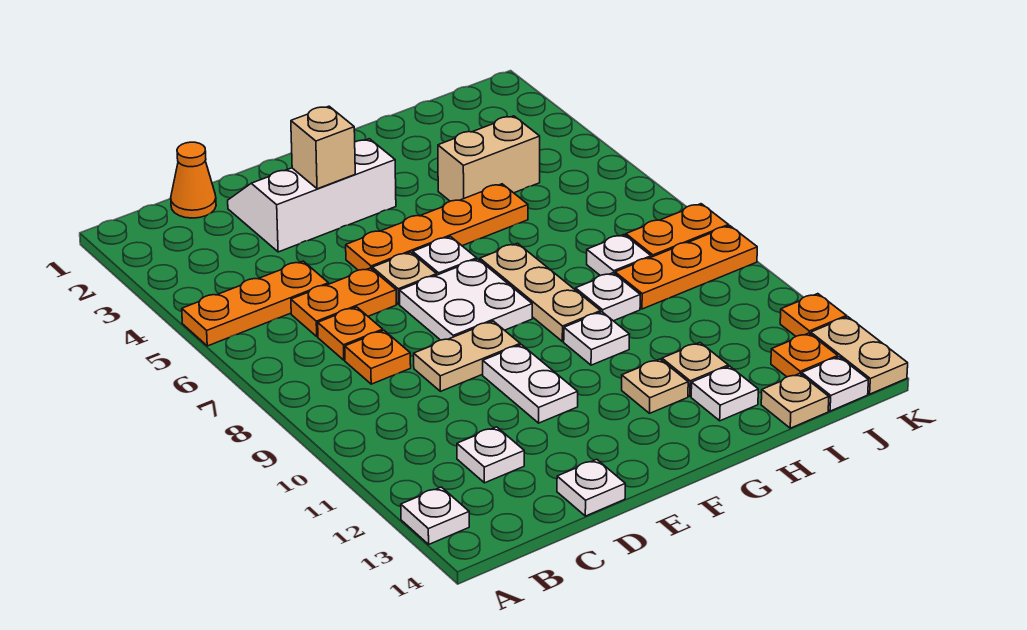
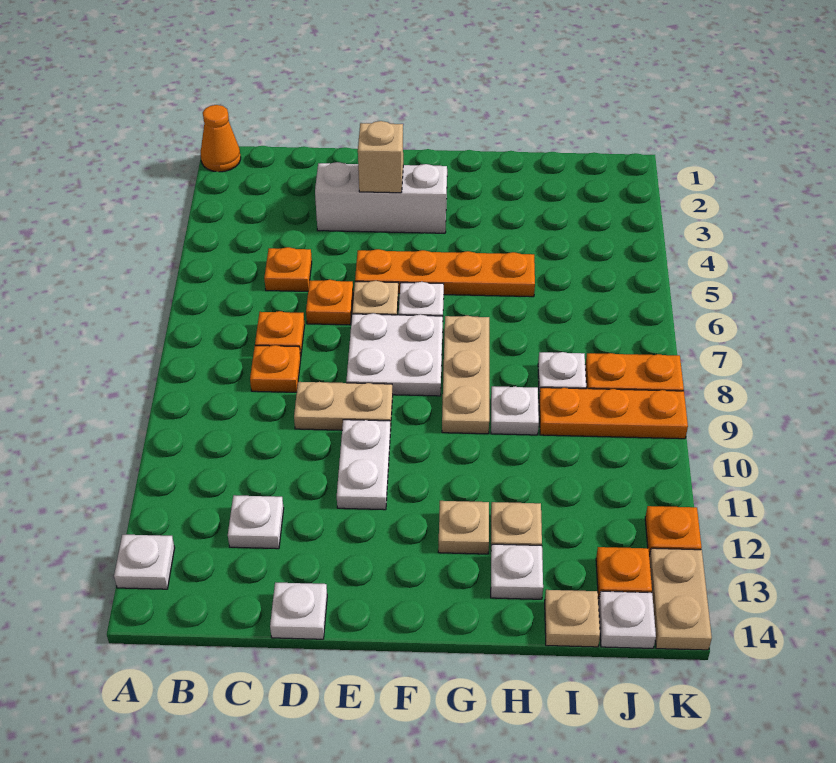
orange 1x3 plate [182,261,329,346] -> orange 1x1 plate [264,247,312,291]
orange 1x1 cone [171,142,216,218] -> orange 1x1 cone moved to [201,105,241,172]
orange 1x2 plate [291,268,396,337] -> orange 1x1 plate [306,280,353,325]
white 1x1 plate [564,312,630,365] -> none
tan 1x2 brick [438,116,540,201] -> none

